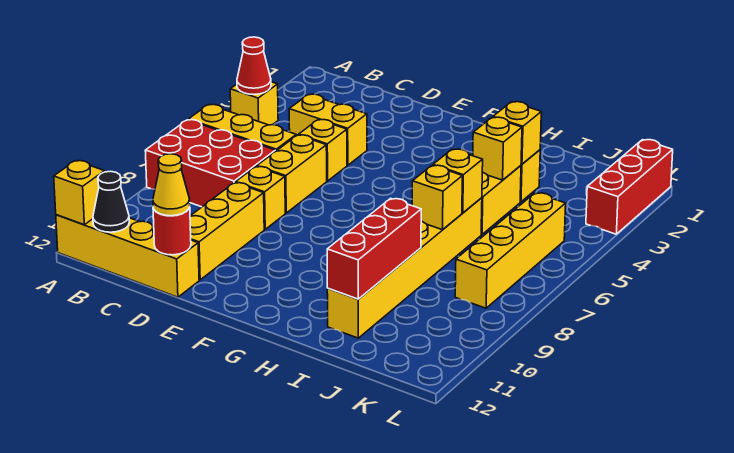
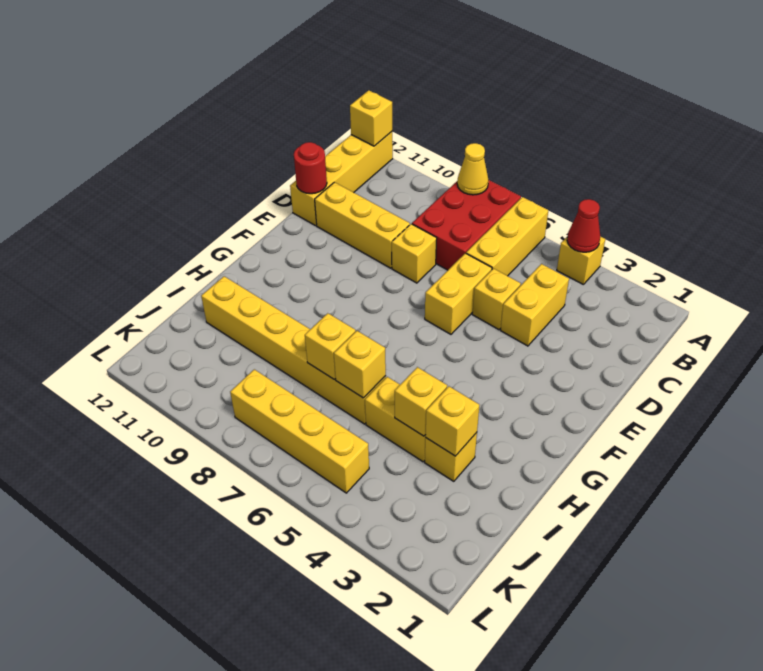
black 1x1 cone [93,171,129,232] -> none
yellow 1x2 brick [257,135,327,213] -> yellow 1x2 brick turned to [425,253,492,334]
yellow 1x1 cone [153,154,190,216] -> yellow 1x1 cone moved to [457,143,488,195]
red 1x3 brick [327,198,421,299] -> none
red 1x3 brick [586,140,673,234] -> none

